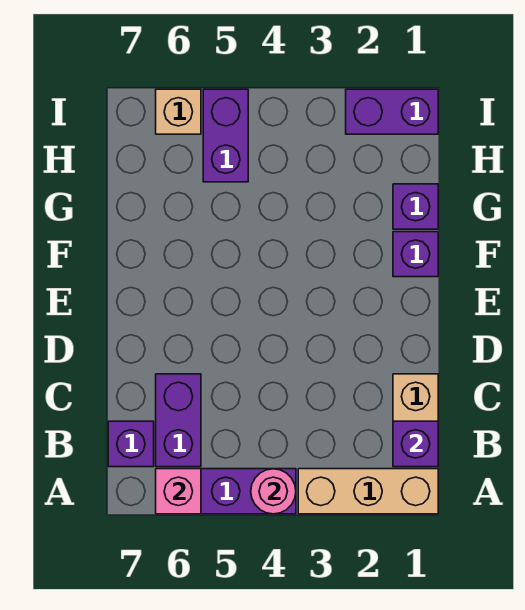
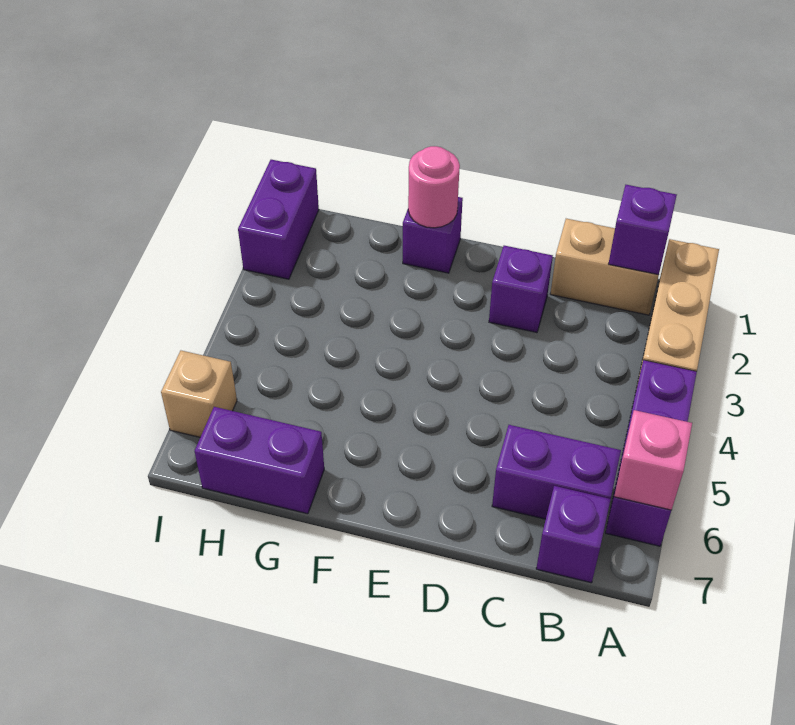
pink 1x1 round brick [251,469,296,514] -> pink 1x1 round brick moved to [408,146,460,228]
purple 1x1 brick [393,184,438,229] -> purple 1x1 brick moved to [489,246,553,333]
purple 1x2 brick [203,89,248,182] -> purple 1x2 brick moved to [195,407,324,514]

